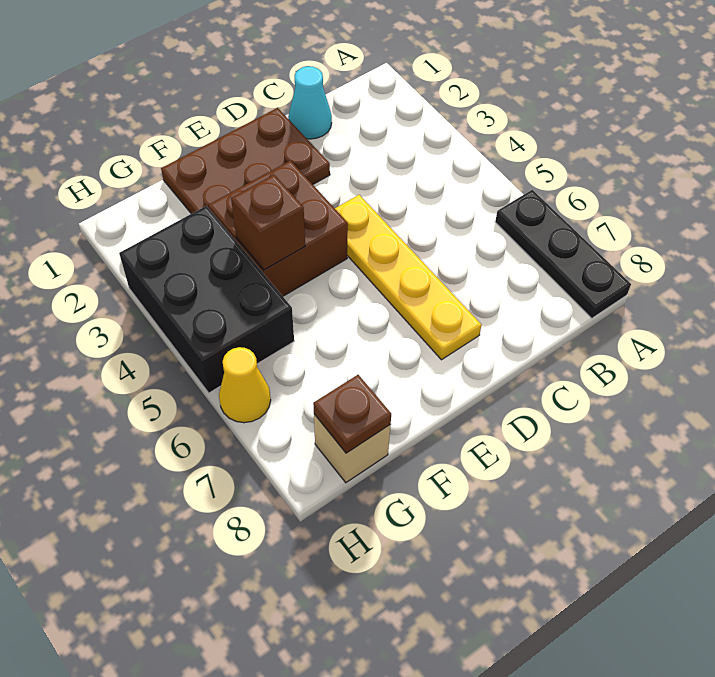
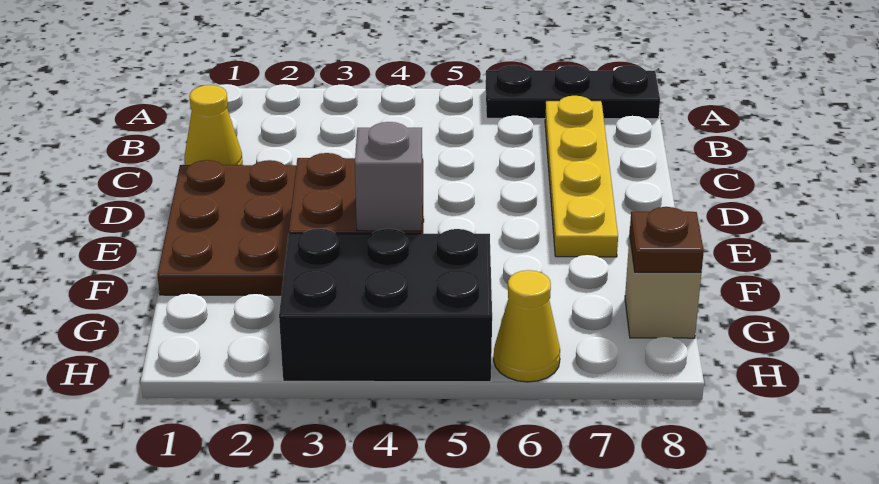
cyan 1x1 cone [288,66,332,139] -> yellow 1x1 cone [184,85,243,165]
yellow 1x4 plate [335,195,482,360] -> yellow 1x4 plate turned to [545,96,618,257]
brown 1x1 brick [231,175,305,270] -> grey 1x1 brick [355,122,422,231]

